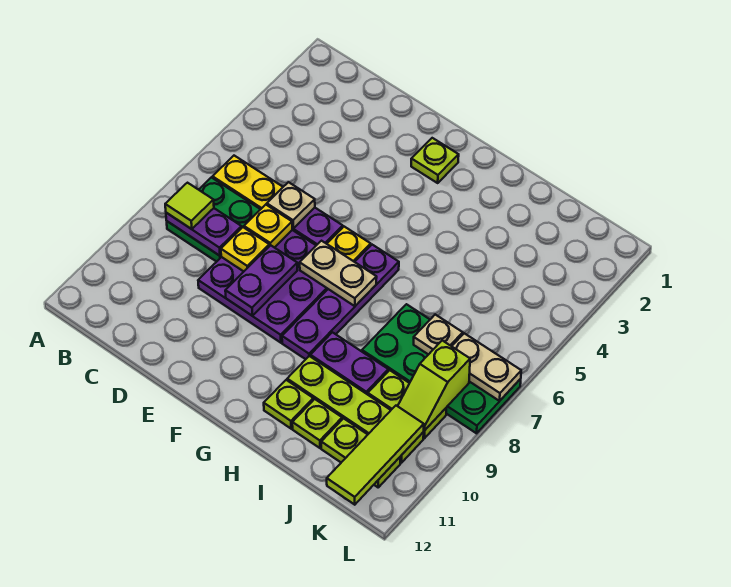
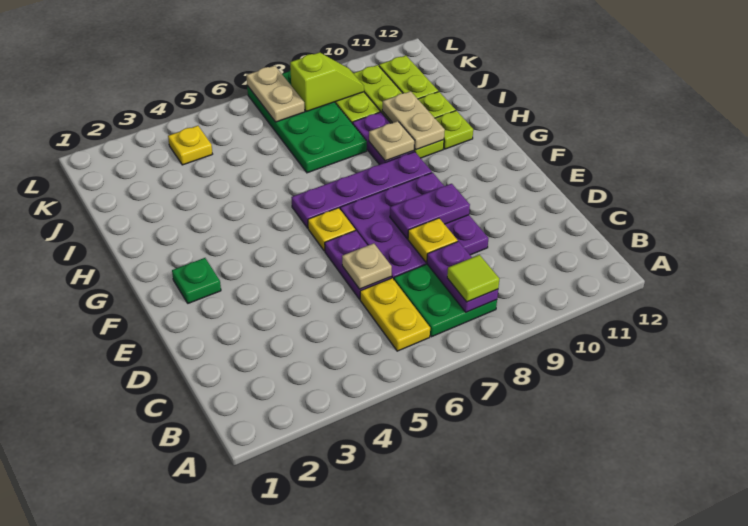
yellow 1x1 plate [244,205,292,248] -> yellow 1x1 plate moved to [168,126,212,165]
lime 1x1 plate [411,138,459,183] -> green 1x1 plate [172,258,221,303]
tan 1x2 plate [300,241,377,306] -> tan 1x2 plate moved to [382,91,445,150]
tan 1x1 plate [414,315,463,355] -> tan 1x1 plate moved to [369,121,414,161]
lime 1x3 tile [327,406,424,505] -> none

